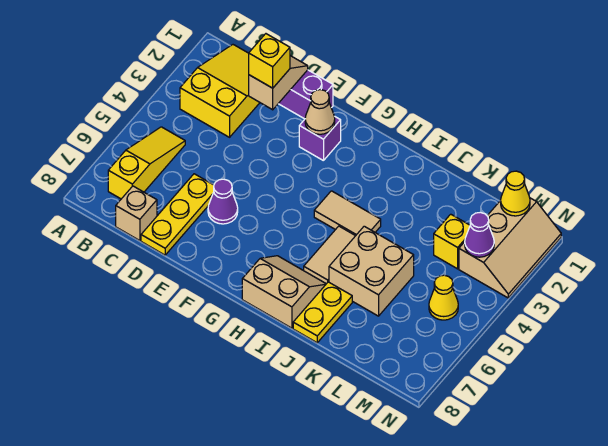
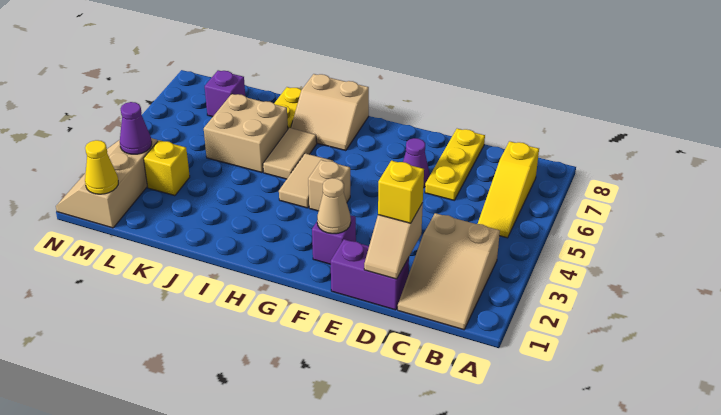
yellow 2x3 slope [180,45,260,137] -> tan 2x3 slope [398,213,500,330]
tan 1x1 brick [116,186,157,241] -> tan 1x1 brick moved to [308,160,350,211]
tan 1x2 tile [314,191,381,236] -> tan 1x2 tile turned to [279,153,333,208]
none -> purple 1x1 brick [205,70,245,117]
yellow 1x1 cone [429,275,458,320] -> none

